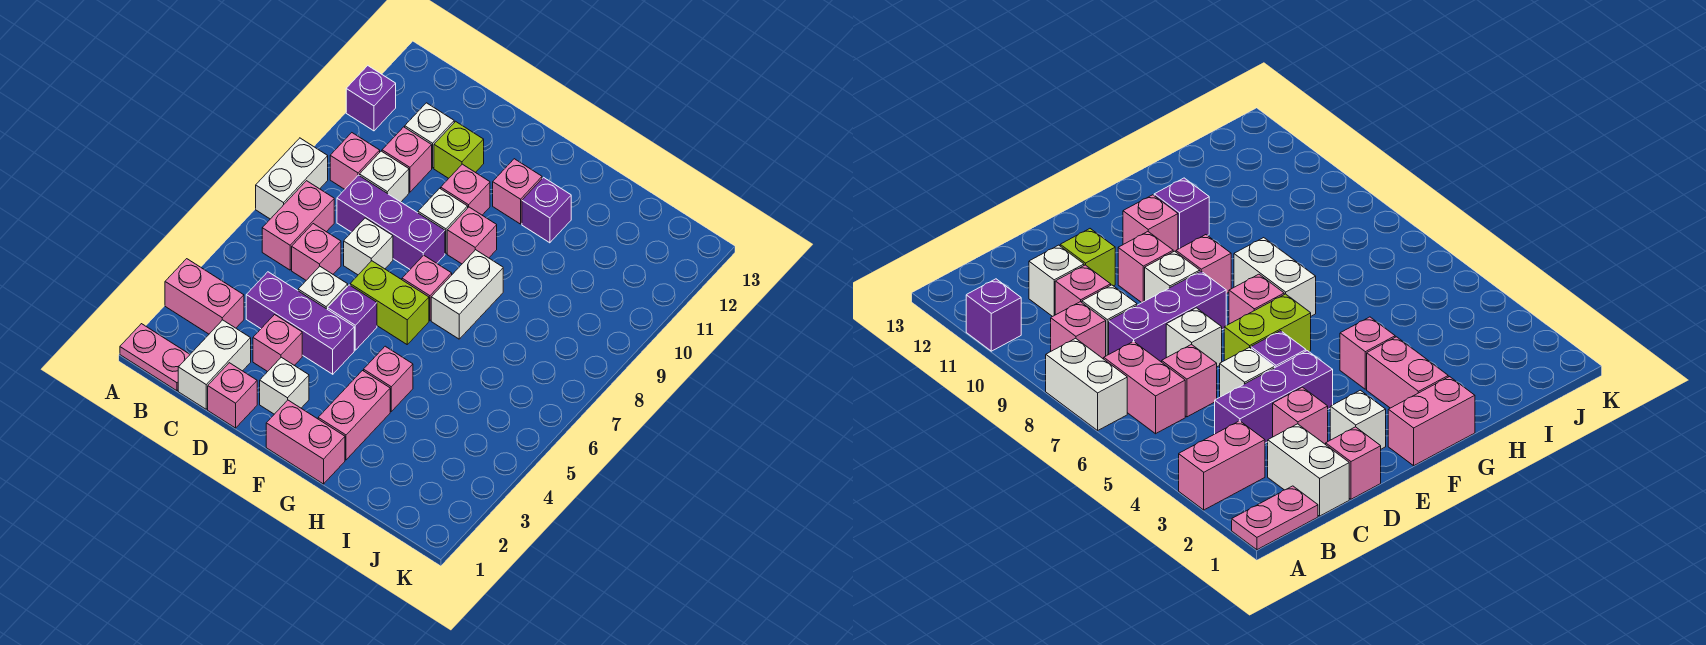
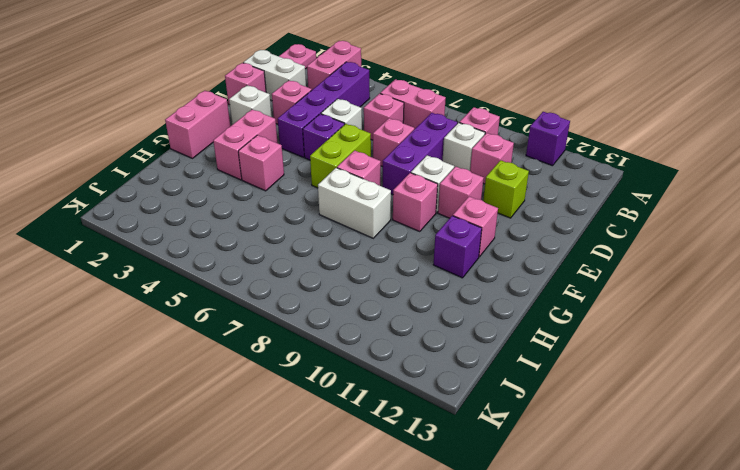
white 1x2 brick [256,138,328,219] -> none
purple 1x3 brick [246,272,354,374] -> purple 1x4 brick [278,62,370,157]
white 1x1 brick [405,103,454,168] -> none
white 1x1 brick [344,218,393,275] -> pink 1x1 brick [373,118,414,167]
pink 1x2 brick [318,371,390,460] -> pink 1x2 brick turned to [213,110,278,180]

